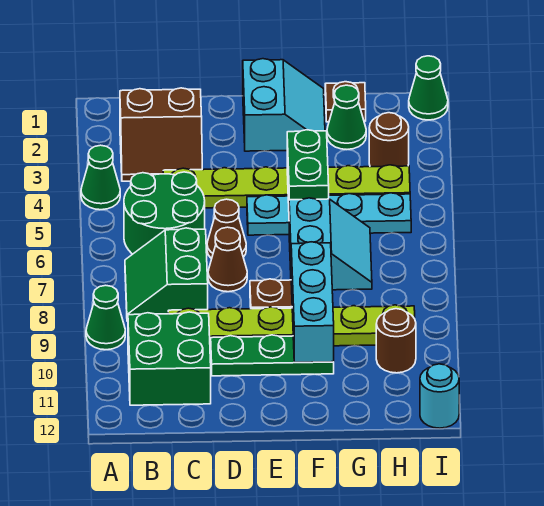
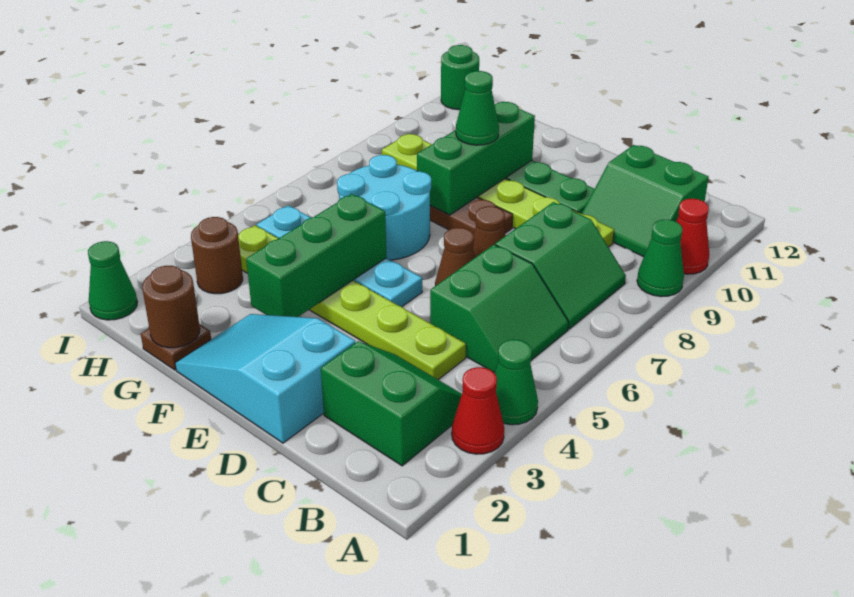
none -> red 1x1 cone [452,367,504,454]
none -> red 1x1 cone [676,199,709,274]
brown 2x2 slope [120,88,202,181] -> green 2x2 slope [321,341,462,466]
green 2x2 round brick [124,172,205,254] -> green 2x2 slope [430,245,569,373]
green 2x2 brick [128,312,211,405] -> green 2x2 slope [582,145,709,257]
cyan 2x2 slope [243,59,325,151] -> cyan 2x3 slope [175,314,355,443]
green 1x2 brick [287,130,329,203] -> green 1x3 brick [246,194,386,317]
cyan 2x2 slope [289,198,372,290] -> cyan 2x2 round brick [337,155,431,260]
cyan 1x3 brick [291,242,334,362] -> green 1x3 brick [417,102,535,215]
green 1x1 cone [327,85,366,150] -> green 1x1 cone moved to [456,71,499,145]
brown 1x1 round brick [376,309,416,373] -> brown 1x1 round brick moved to [142,266,200,348]
cyan 1x1 round brick [420,364,459,428] -> green 1x1 round brick [441,45,479,110]

